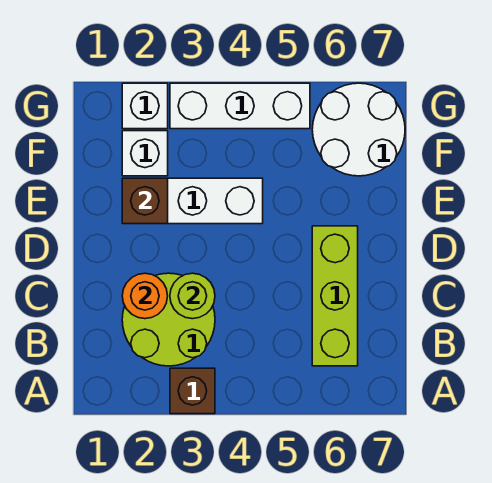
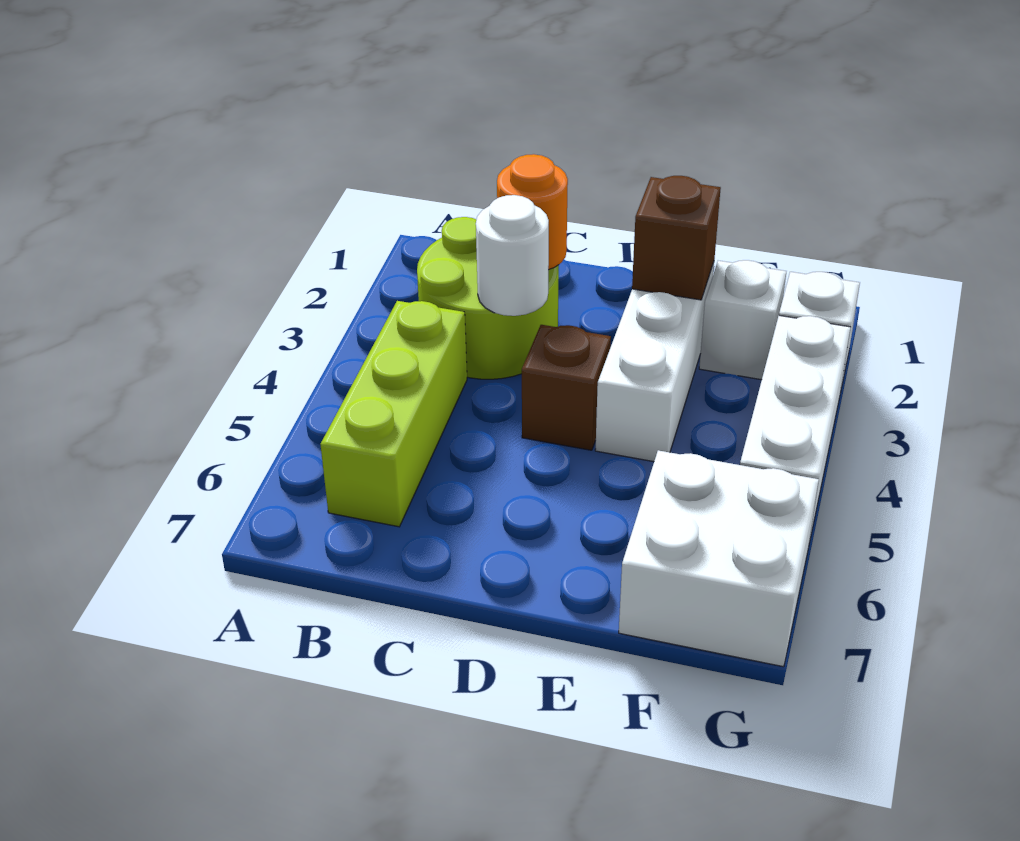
brown 1x1 brick [170,368,215,414] -> brown 1x1 brick moved to [522,325,611,450]
lime 1x3 brick [312,226,358,366] -> lime 1x3 brick turned to [320,301,467,527]
lime 1x1 round brick [170,273,215,319] -> white 1x1 round brick [476,195,549,316]
white 2x2 round brick [312,83,405,176] -> white 2x2 brick [619,450,819,667]

